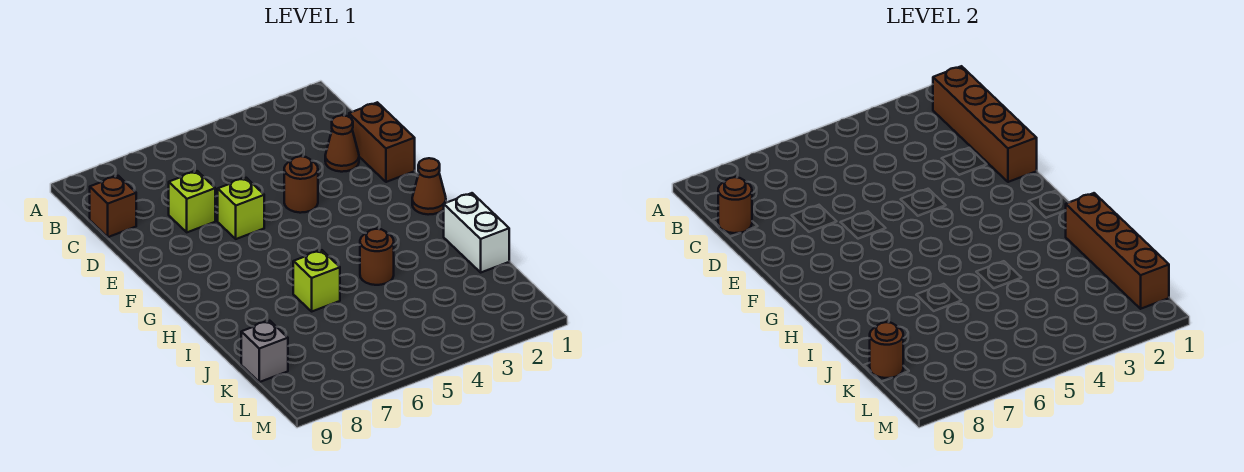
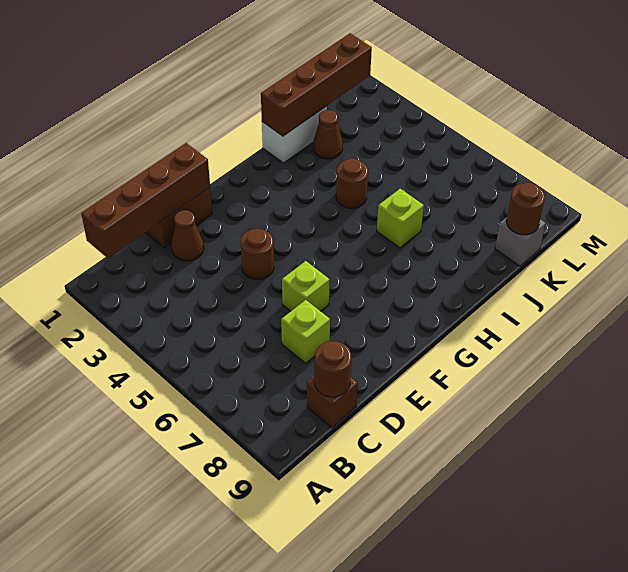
brown 1x1 cone [412,158,446,215] -> brown 1x1 cone moved to [313,110,343,159]

